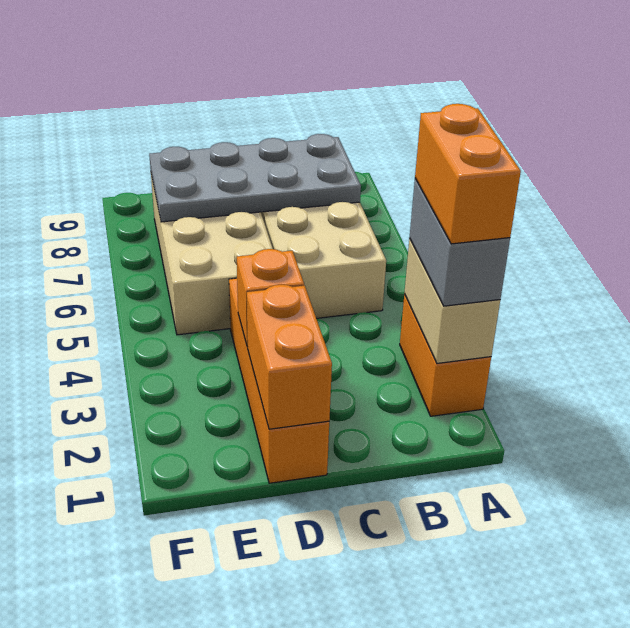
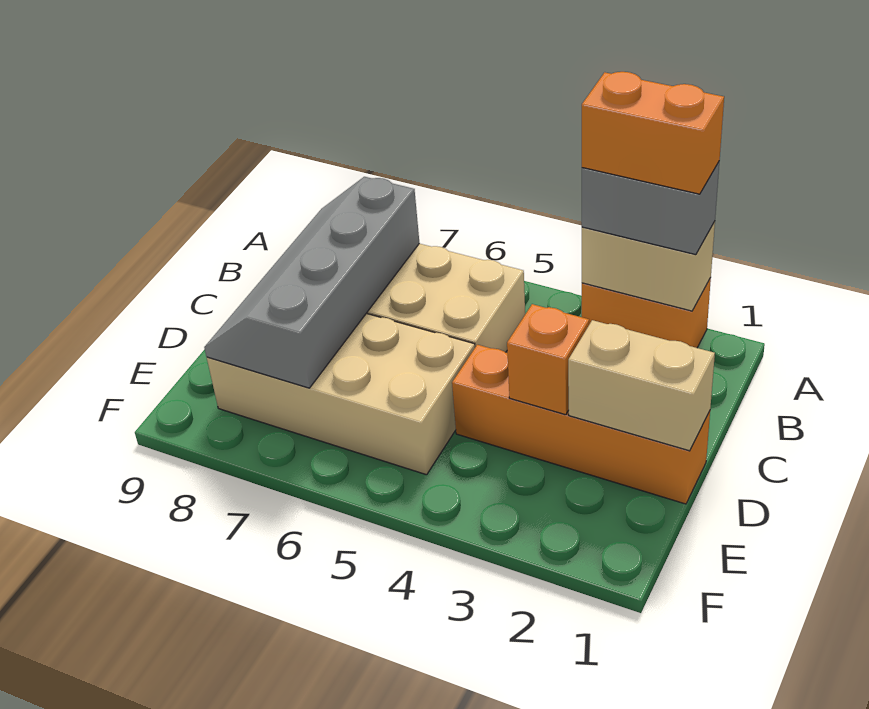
grey 2x4 plate [149,134,361,222] -> grey 2x4 slope [204,177,419,388]
orange 1x2 brick [247,285,332,429] -> tan 1x2 brick [568,320,715,451]

